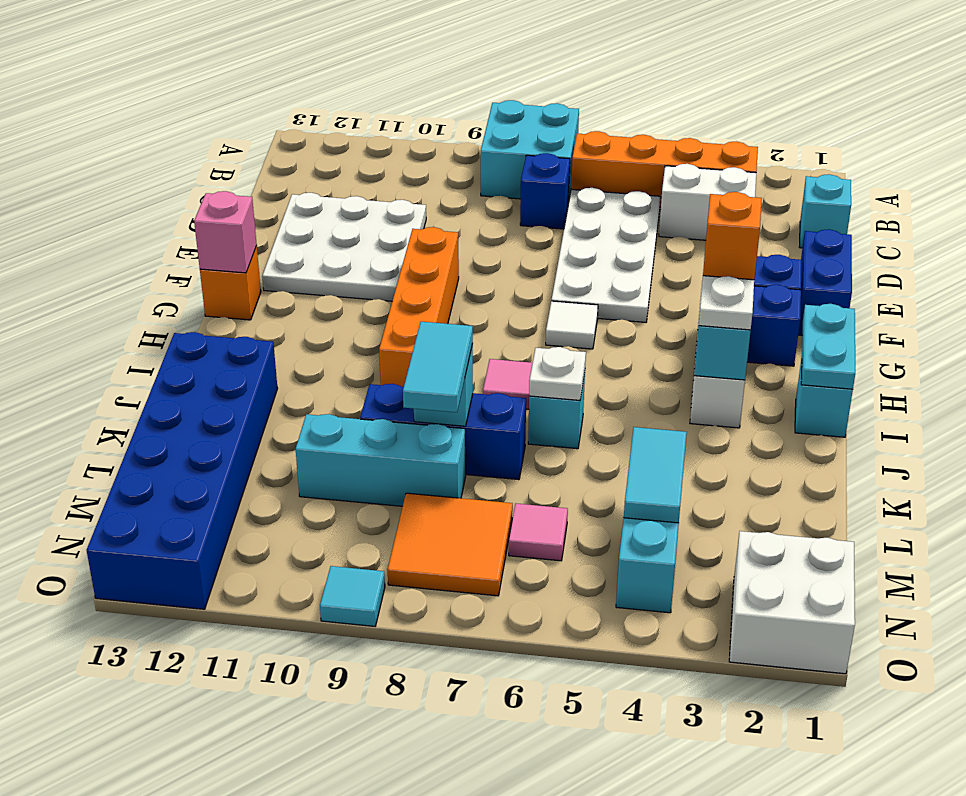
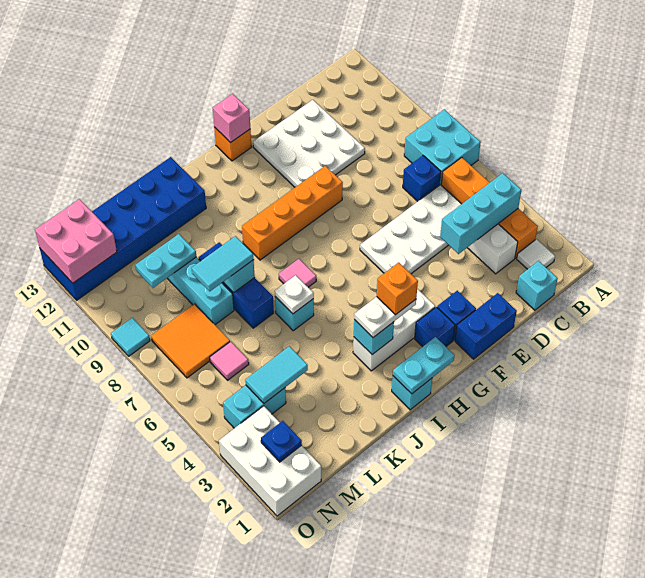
none -> cyan 1x3 brick [440,173,521,254]
white 1x1 tile [546,301,598,349] -> white 1x1 tile moved to [517,239,555,269]
none -> cyan 1x2 plate [135,234,196,288]
white 2x2 brick [729,531,855,674] -> white 2x3 brick [219,406,321,516]
none -> blue 1x1 plate [261,421,302,462]
none -> pink 2x2 brick [35,199,117,283]

